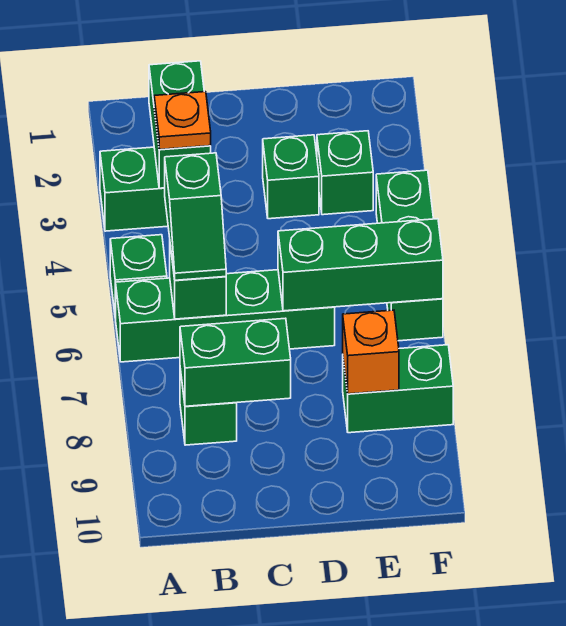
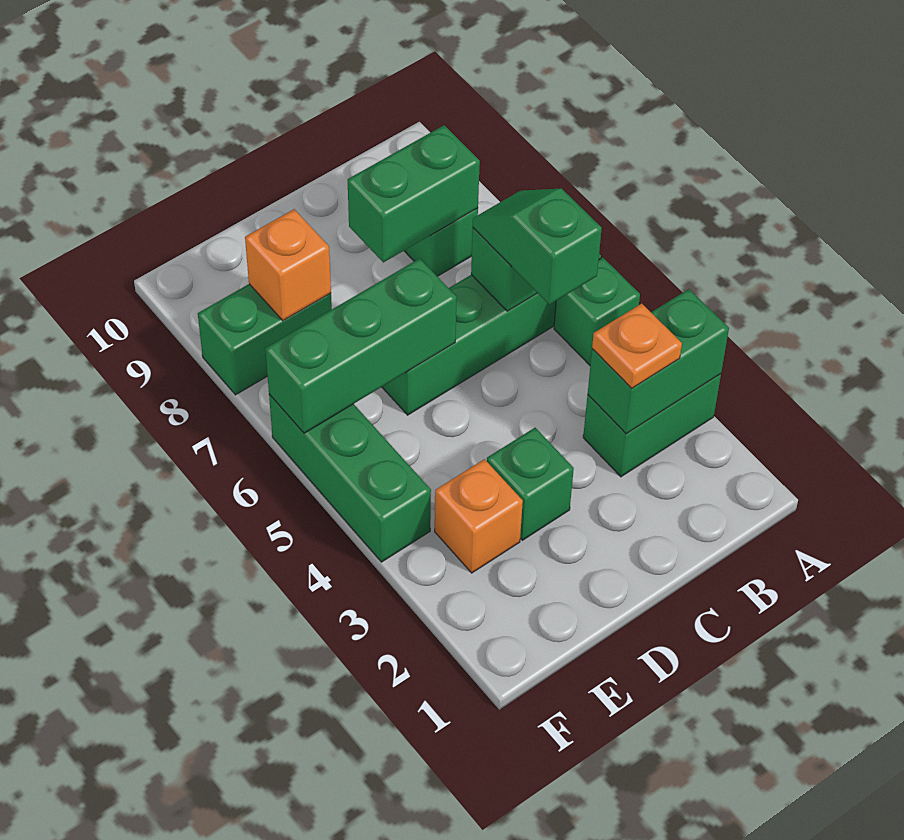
green 1x2 brick [149,61,211,188] -> green 1x2 brick turned to [588,289,729,434]
green 1x1 brick [317,131,373,215] -> orange 1x1 brick [435,459,523,573]

